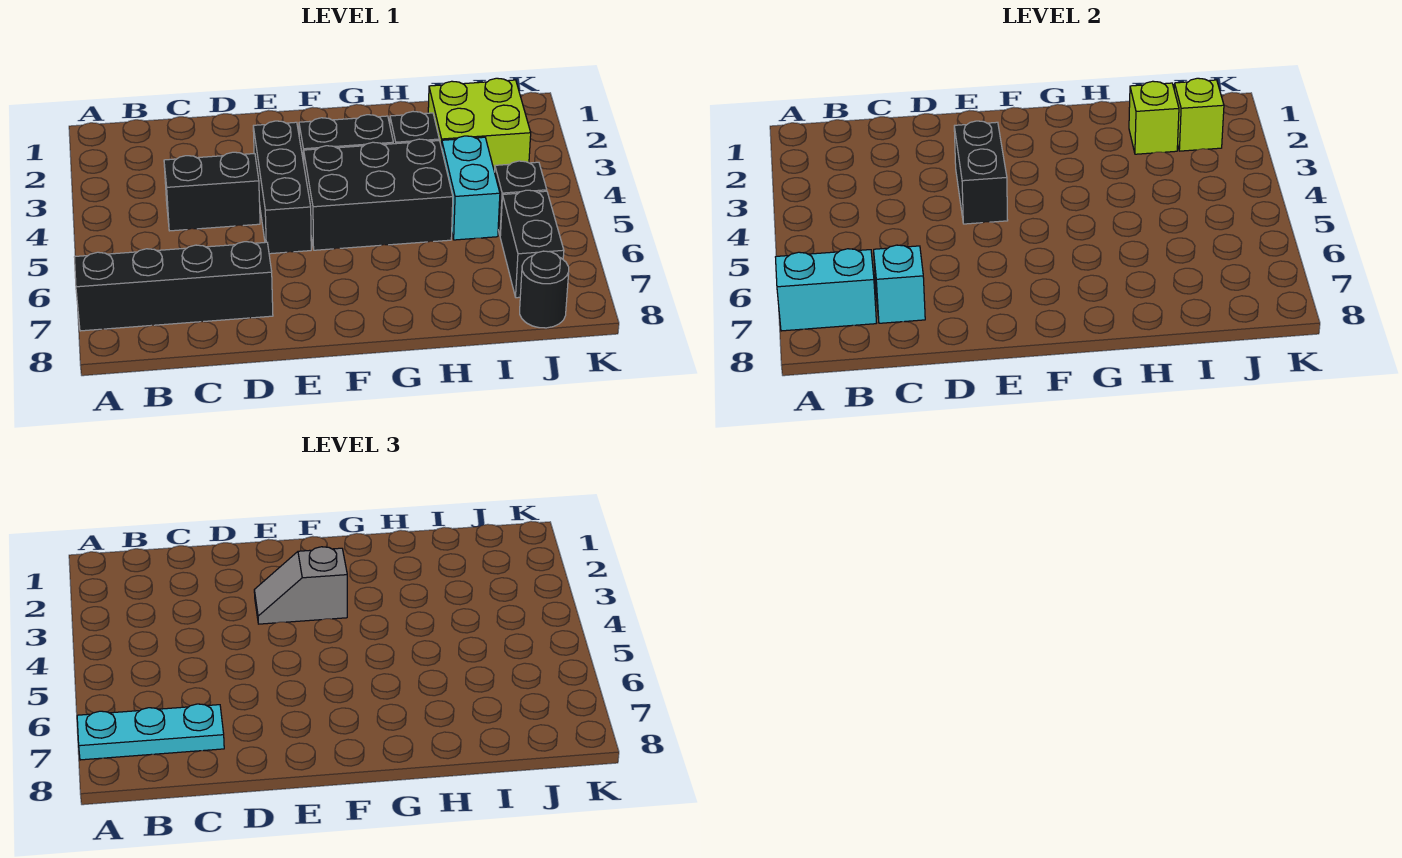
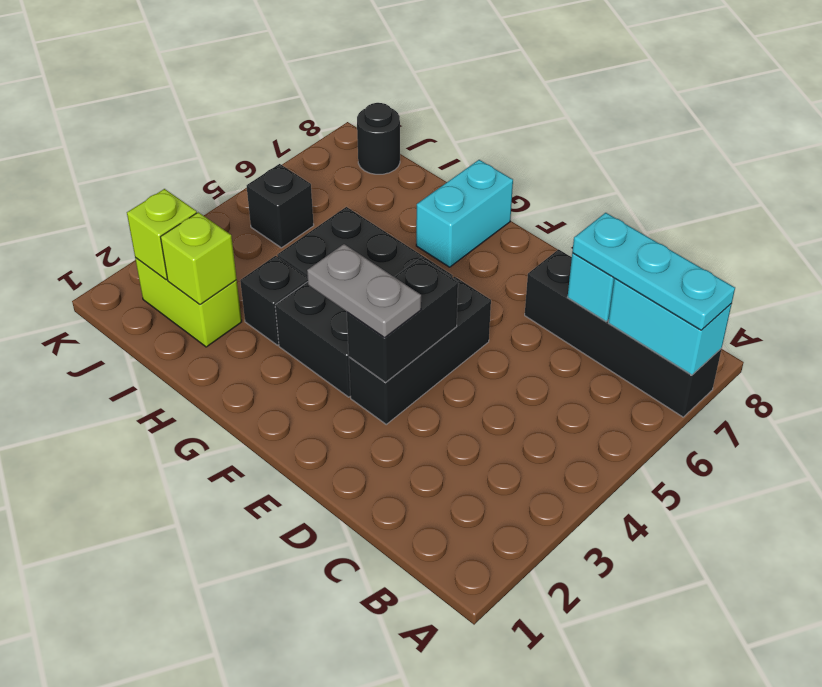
black 1x2 brick [164,152,260,231] -> none
grey 1x2 slope [254,547,347,624] -> grey 1x2 plate [307,244,421,338]
lime 2x2 brick [428,78,531,172] -> lime 1x2 brick [135,257,242,347]
cyan 1x2 brick [442,136,500,240] -> cyan 1x2 brick moved to [416,160,513,267]
black 1x2 brick [500,190,564,298] -> none

